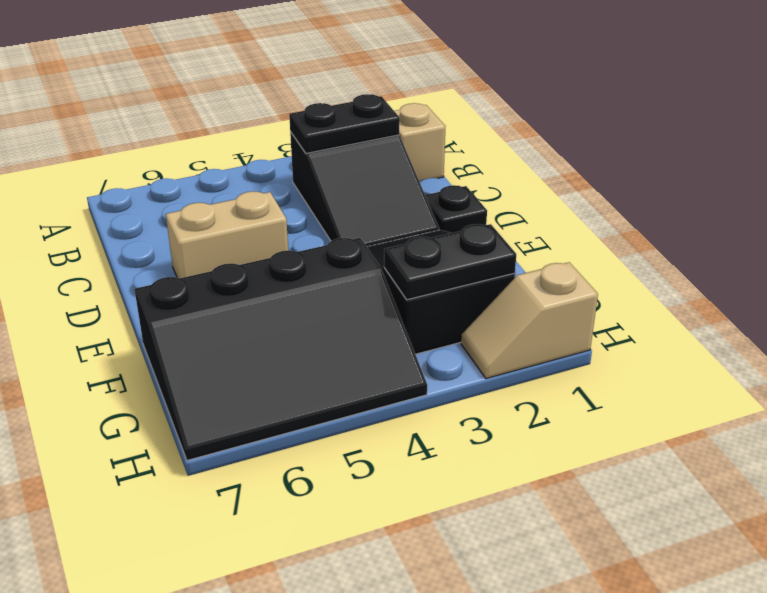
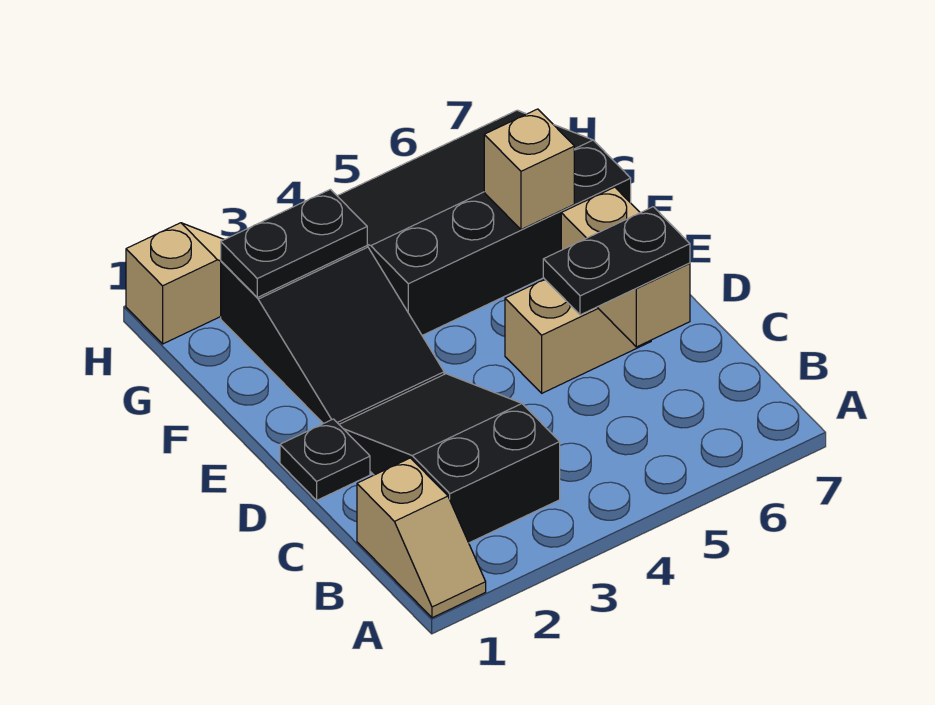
black 1x2 plate [289,94,400,153] -> black 1x2 plate moved to [543,207,690,315]
none -> tan 1x2 brick [561,187,690,347]
none -> tan 1x1 brick [484,109,574,230]

